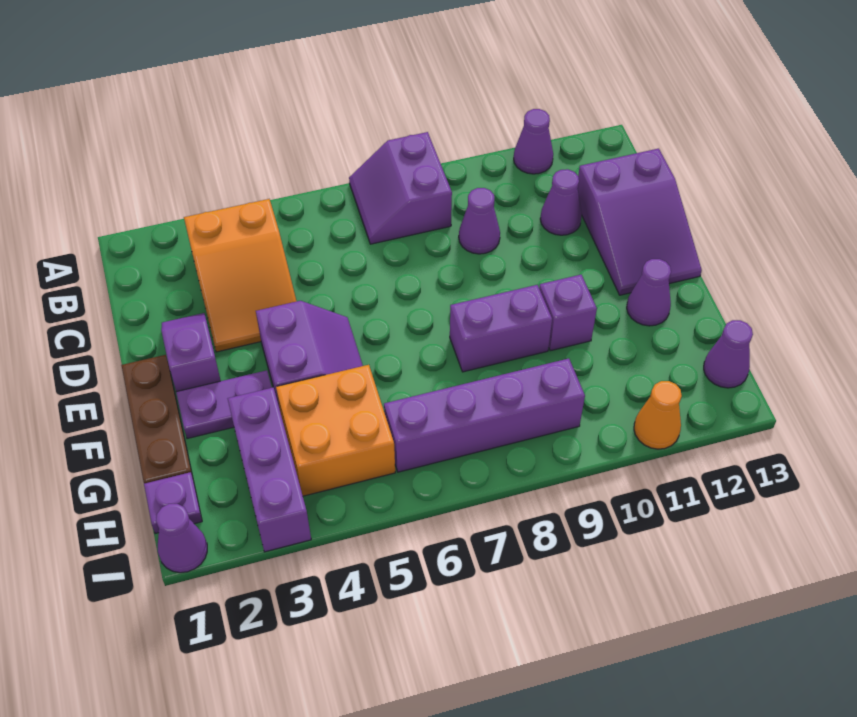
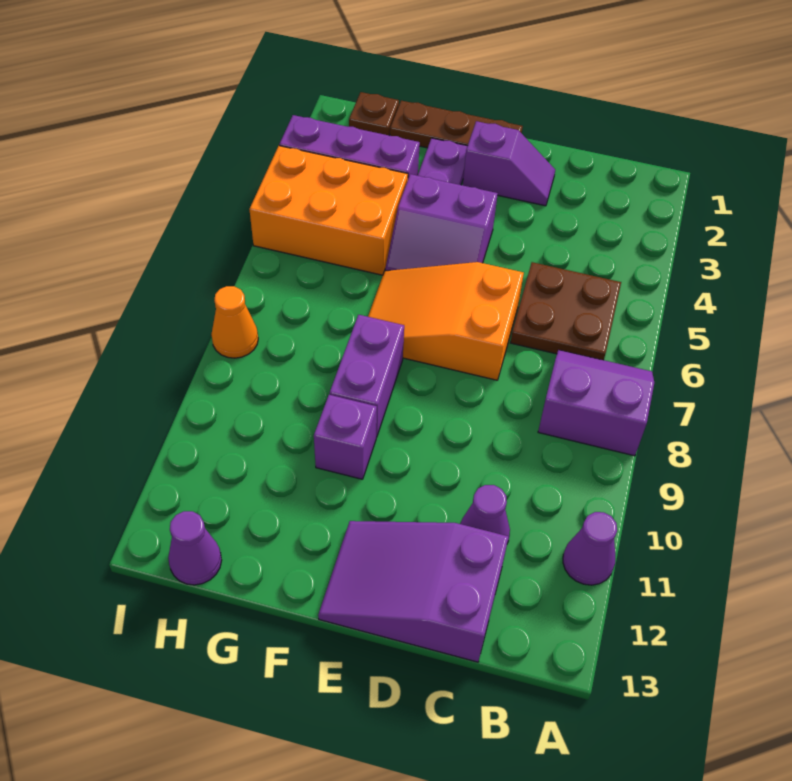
orange 2x3 slope [184,199,297,352] -> orange 2x3 slope moved to [368,262,524,380]
none -> brown 2x2 plate [511,262,621,360]
purple 1x1 cone [459,188,500,254] -> none
purple 1x1 cone [627,259,671,326] -> none
orange 2x2 brick [276,365,395,496] -> orange 2x3 brick [249,146,408,275]
purple 1x1 plate [144,472,202,534] -> brown 1x1 plate [349,92,399,135]
purple 1x4 brick [384,359,585,472] -> none
purple 1x1 cone [156,504,207,573] -> none
orange 1x1 cone [634,381,682,449] -> orange 1x1 cone moved to [211,286,258,358]

